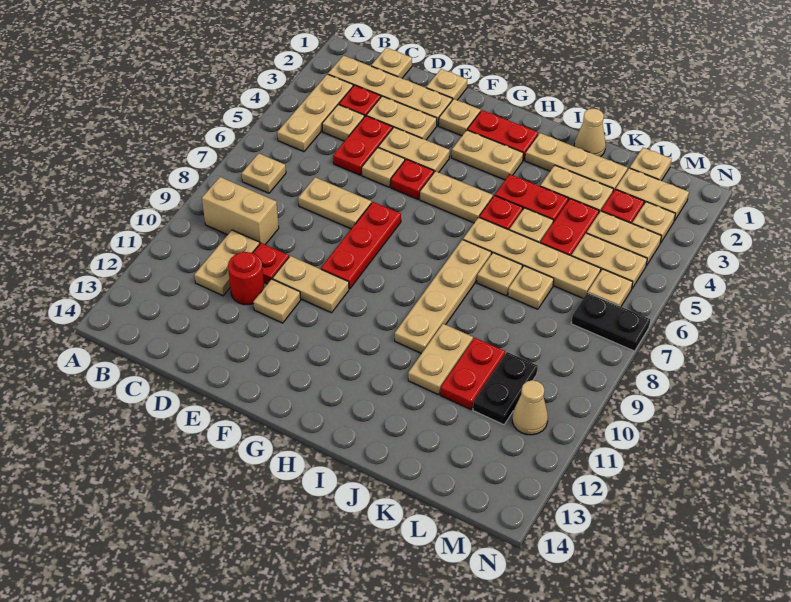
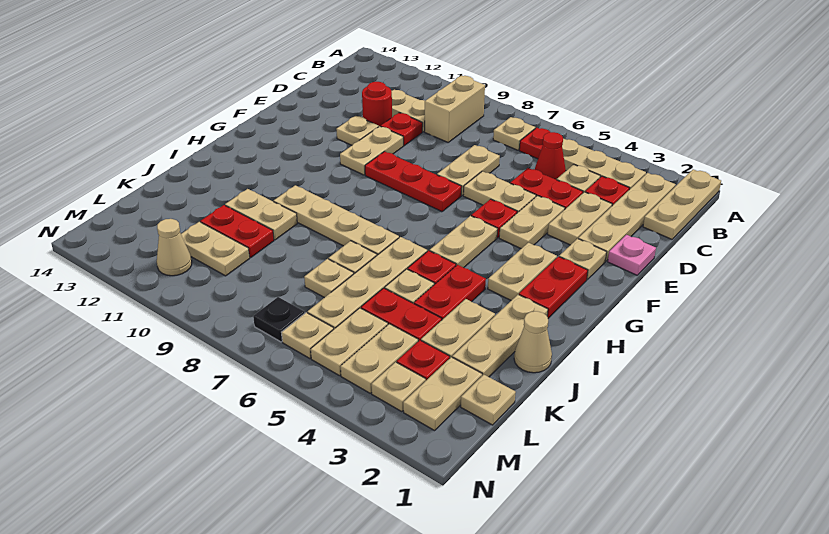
none -> red 1x1 plate [519,128,550,159]
tan 1x1 plate [371,48,412,78] -> tan 1x3 plate [643,169,721,239]
none -> red 1x1 cone [535,132,566,180]
tan 1x1 plate [426,69,467,100] -> pink 1x1 plate [608,235,656,275]
tan 1x1 plate [362,148,405,187] -> tan 1x2 plate [463,171,536,213]
black 1x2 plate [473,352,538,425] -> tan 1x2 plate [181,222,250,276]
black 1x2 plate [571,292,650,351] -> black 1x1 plate [253,297,305,342]

